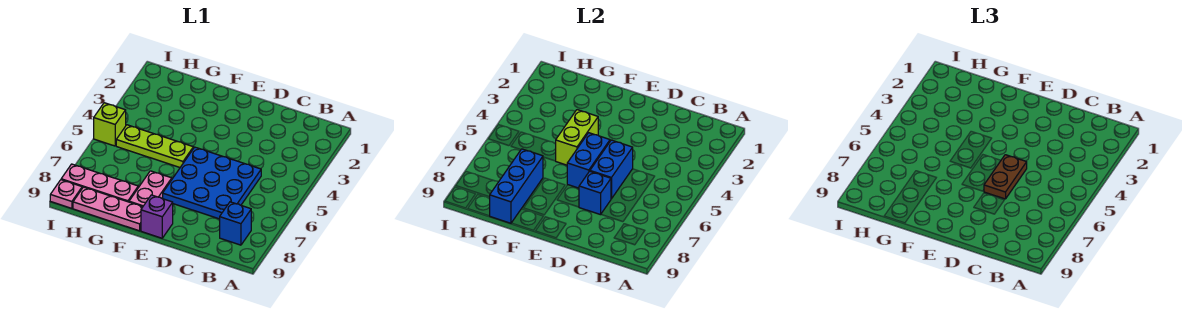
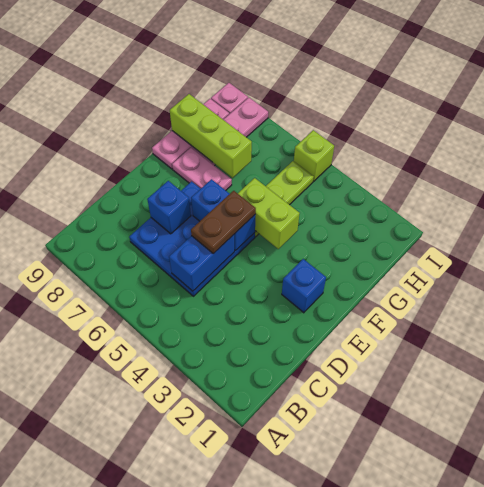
blue 1x1 brick [220,202,251,245] -> blue 1x1 brick moved to [282,259,326,313]
blue 1x2 brick [590,140,633,199] -> blue 1x2 brick turned to [169,235,234,291]
brown 1x2 plate [984,155,1027,199] -> brown 1x2 plate turned to [191,191,256,254]
purple 1x1 brick [141,195,173,238] -> none
blue 1x3 brick [490,149,543,223] -> lime 1x3 brick [170,94,252,178]

